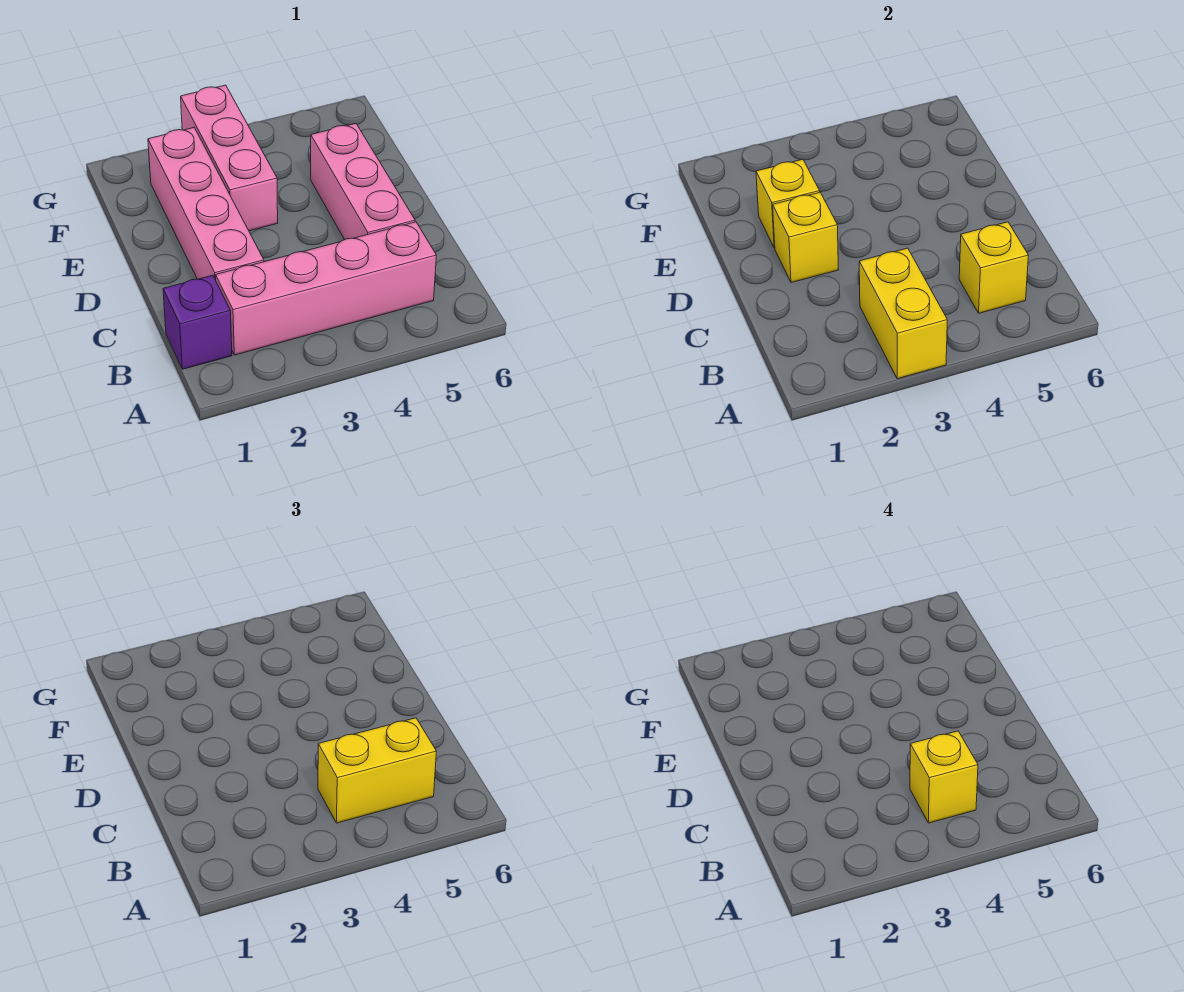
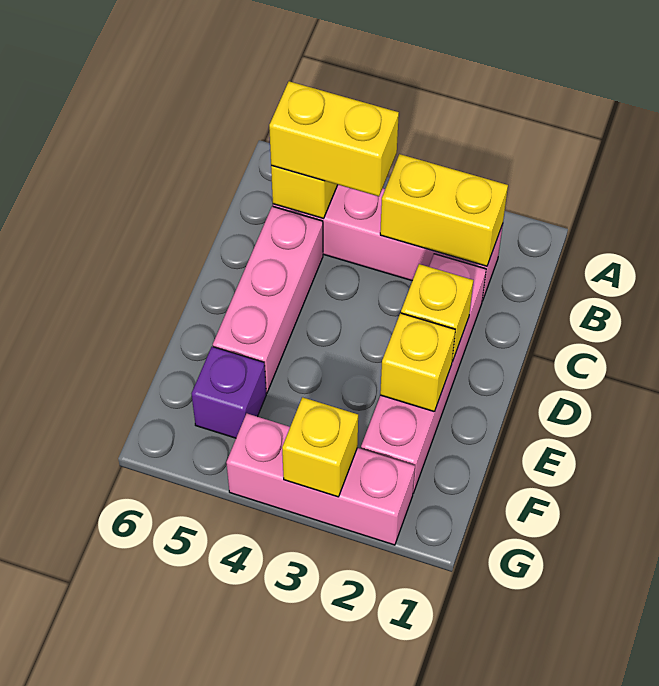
yellow 1x2 brick [859,248,947,379] -> yellow 1x2 brick turned to [380,154,508,266]
purple 1x1 brick [163,275,232,369] -> purple 1x1 brick moved to [192,347,266,438]
yellow 1x1 brick [910,731,978,823] -> yellow 1x1 brick moved to [282,397,358,497]
pink 1x3 brick [181,85,278,231] -> pink 1x3 brick turned to [226,414,415,545]

